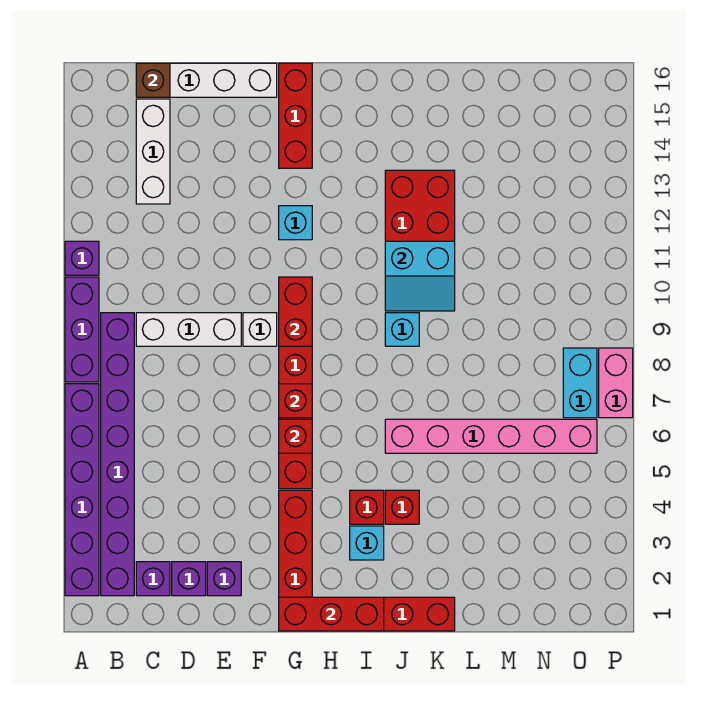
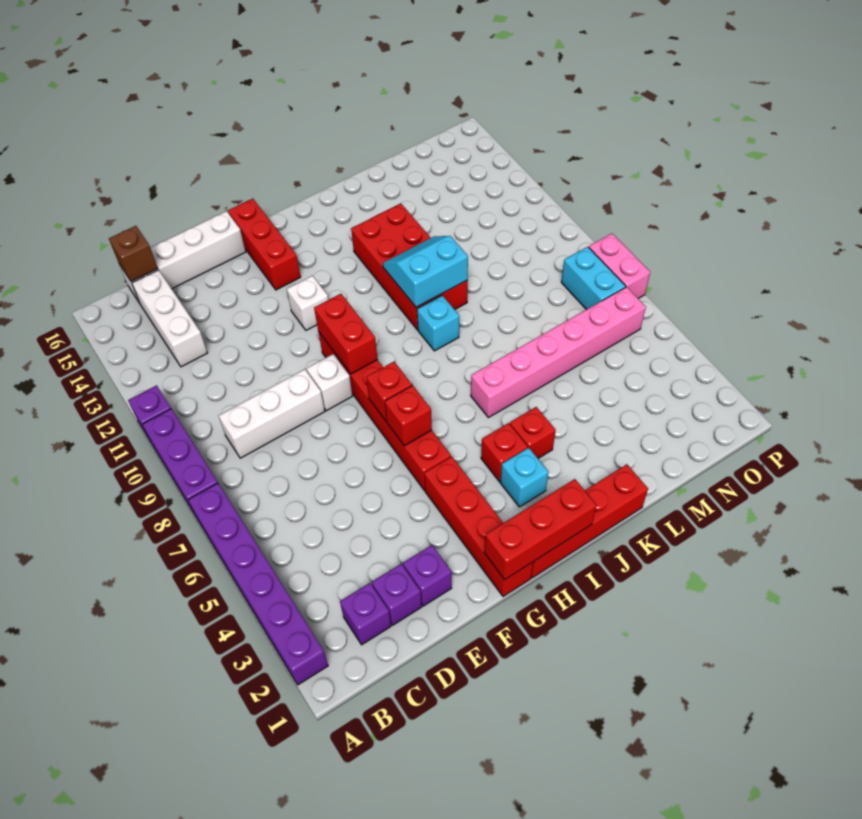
purple 1x8 brick [101,313,134,596] -> none
cyan 1x1 brick [279,206,312,240] -> white 1x1 brick [287,276,328,330]
cyan 2x2 slope [385,241,455,311] -> cyan 2x2 slope turned to [383,236,468,307]

